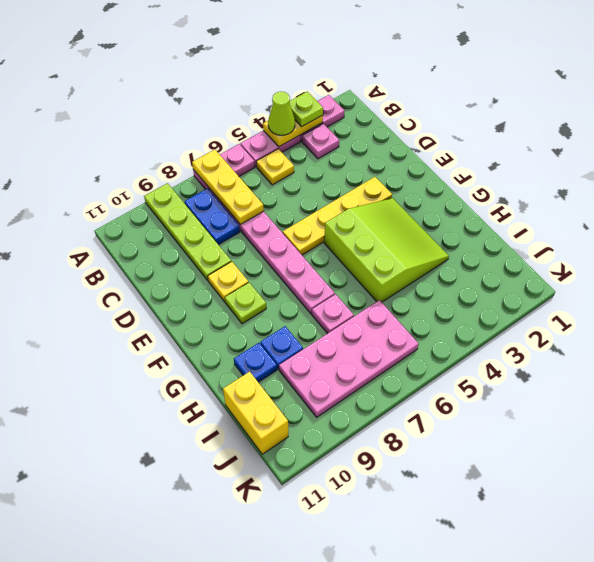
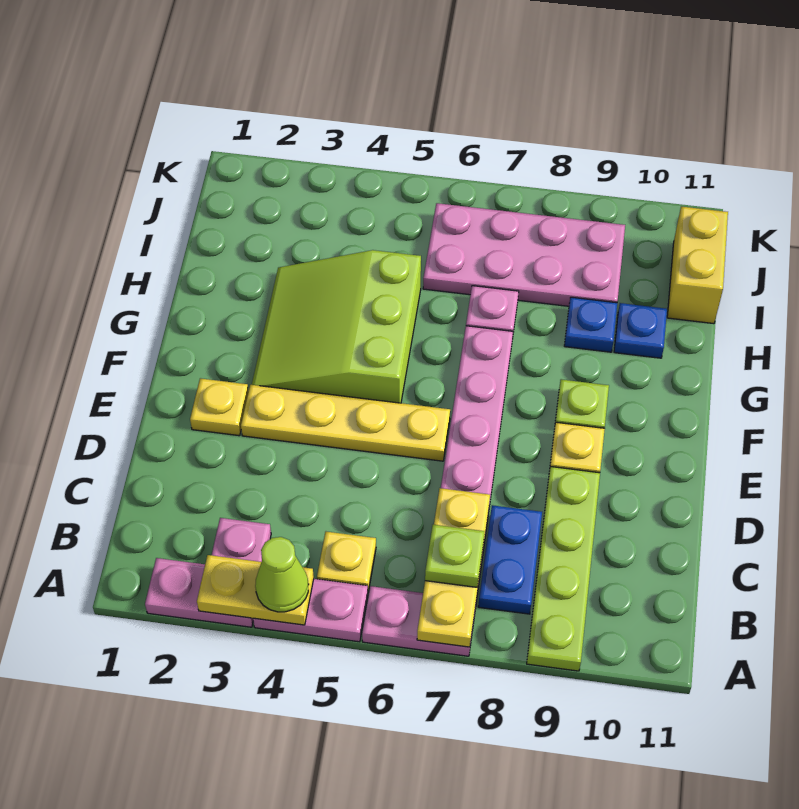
lime 1x1 plate [290,92,323,127] -> lime 1x1 plate moved to [425,525,484,587]
none -> yellow 1x1 plate [190,378,248,436]

